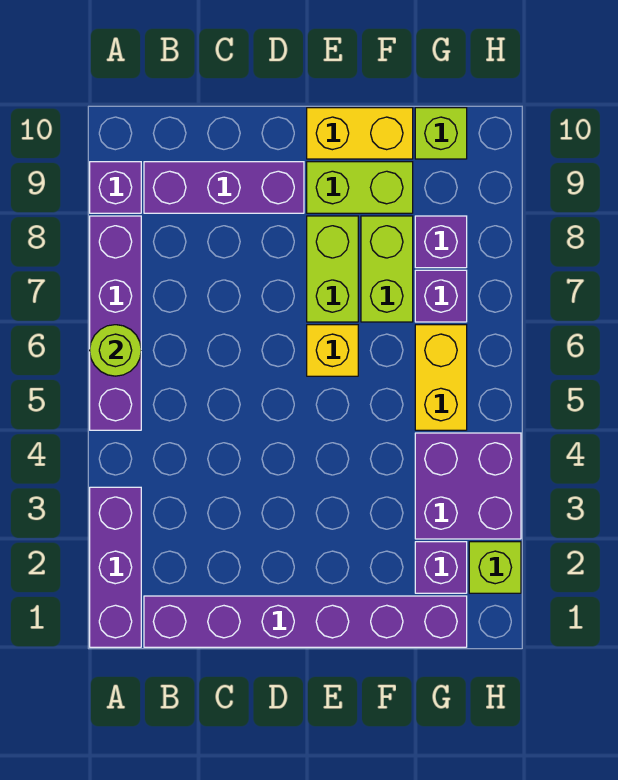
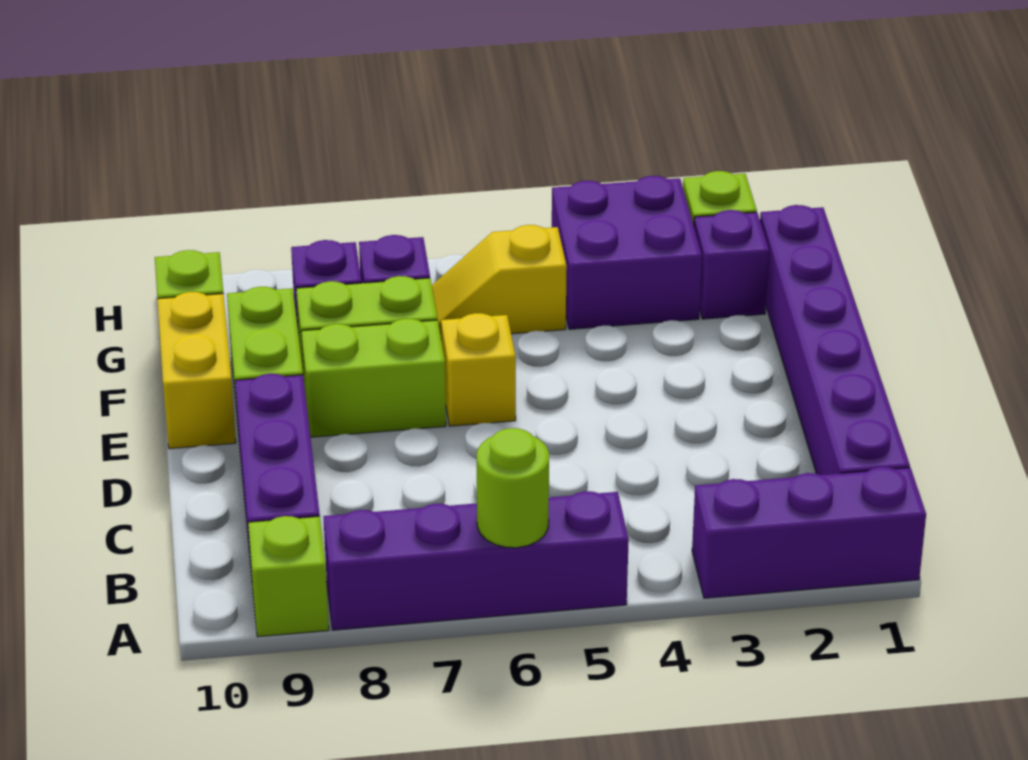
purple 1x1 brick [90,162,141,213] -> lime 1x1 brick [248,516,329,637]
yellow 1x2 brick [415,325,467,430] -> yellow 1x2 slope [432,225,567,336]

